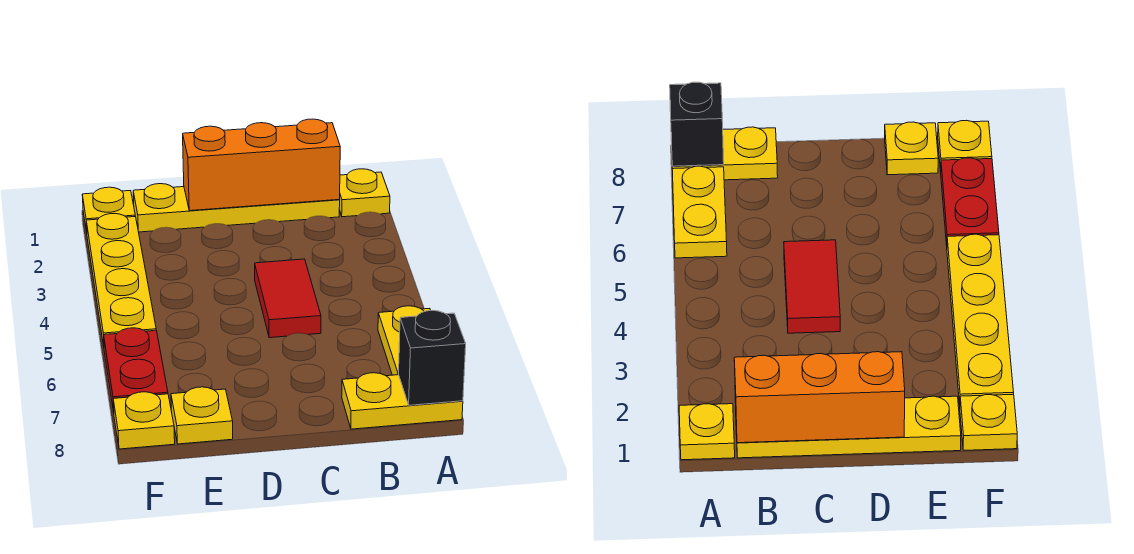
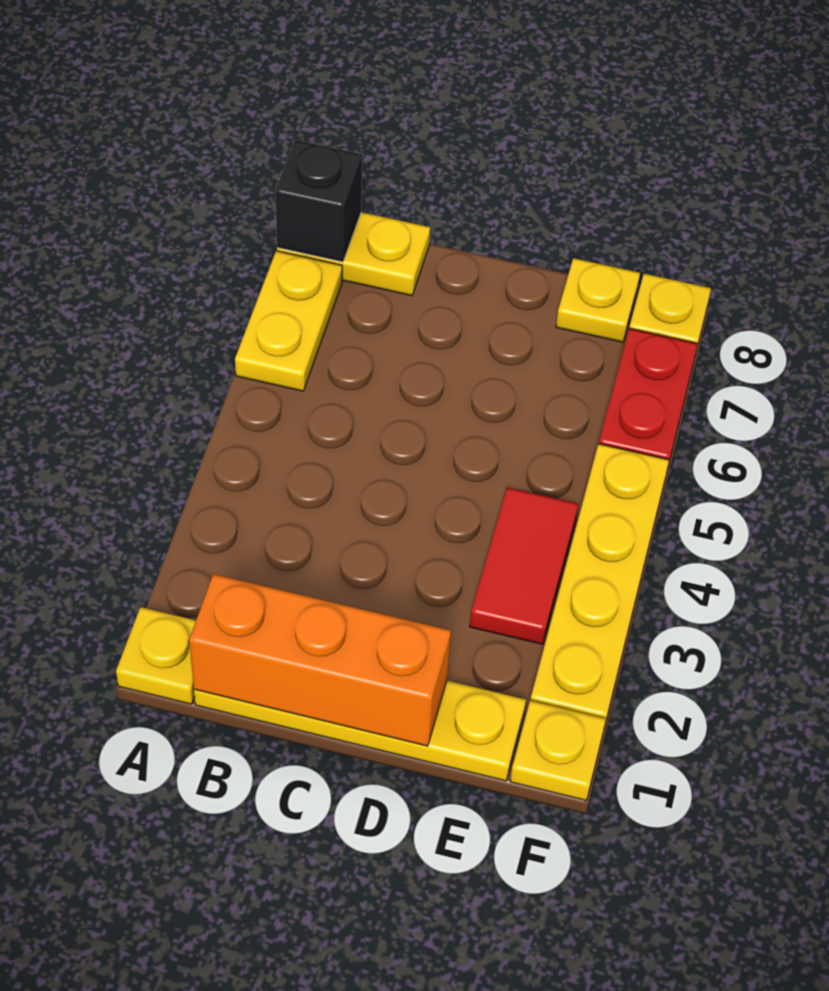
red 1x2 tile [255,259,321,338] -> red 1x2 tile moved to [470,487,578,644]

